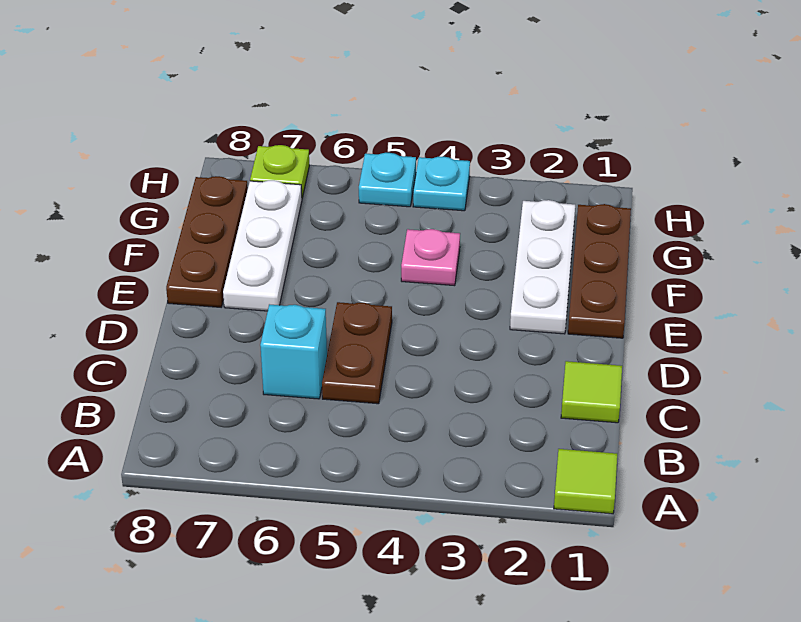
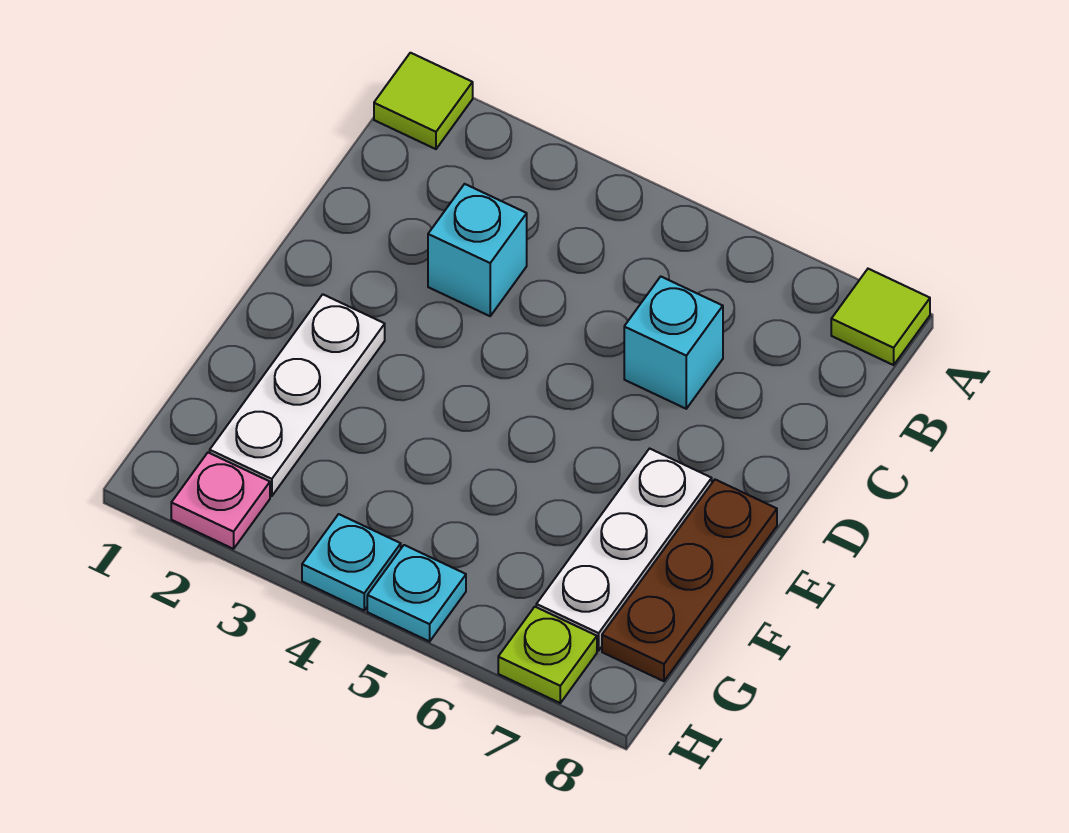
lime 1x1 tile [561,361,622,423] -> lime 1x1 tile moved to [831,269,930,365]
none -> cyan 1x1 brick [428,184,527,316]
brown 1x2 plate [322,302,392,404] -> none
brown 1x3 plate [568,204,631,338] -> none
pink 1x1 plate [401,229,460,286] -> pink 1x1 plate moved to [171,453,270,549]

